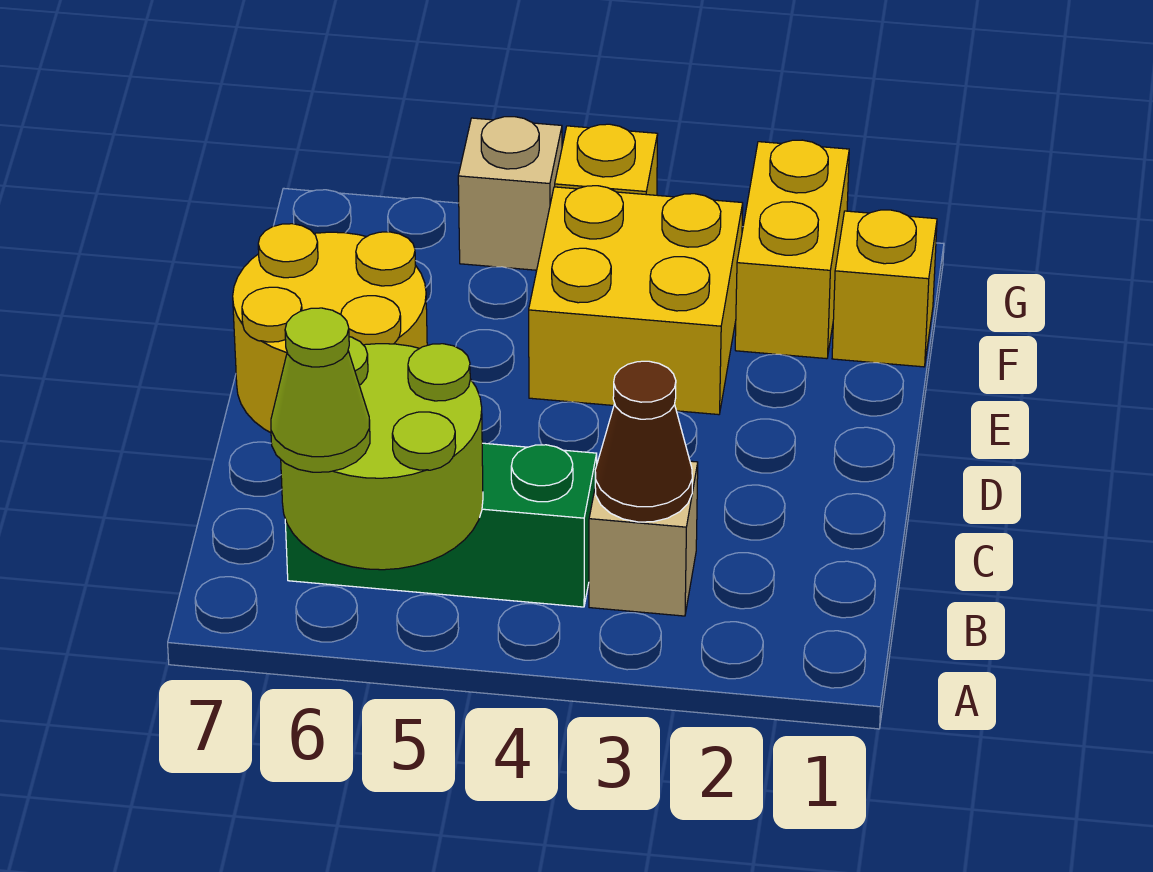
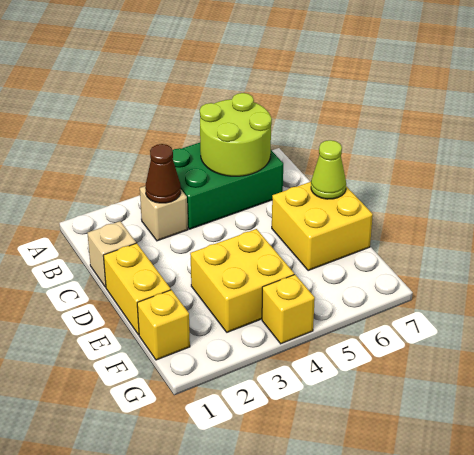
lime 1x1 cone [271,308,370,472] -> lime 1x1 cone moved to [311,140,346,199]
green 1x3 brick [285,443,597,607] -> green 2x3 brick [173,143,283,229]
yellow 2x2 round brick [233,224,427,433] -> yellow 2x2 brick [272,182,373,271]
yellow 1x2 brick [735,140,849,359] -> yellow 1x2 brick moved to [103,243,171,335]
tan 1x1 brick [458,117,562,270] -> tan 1x1 brick moved to [87,221,136,287]

